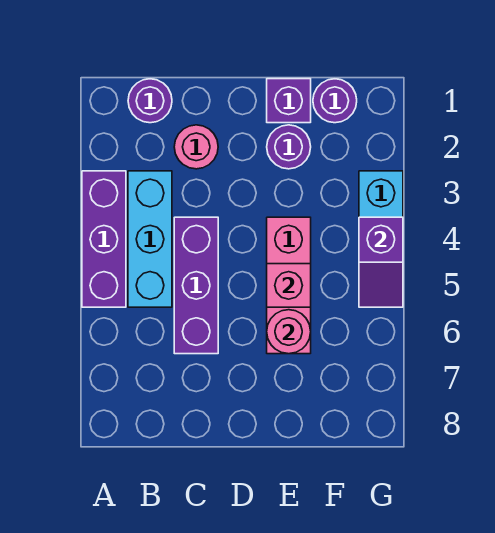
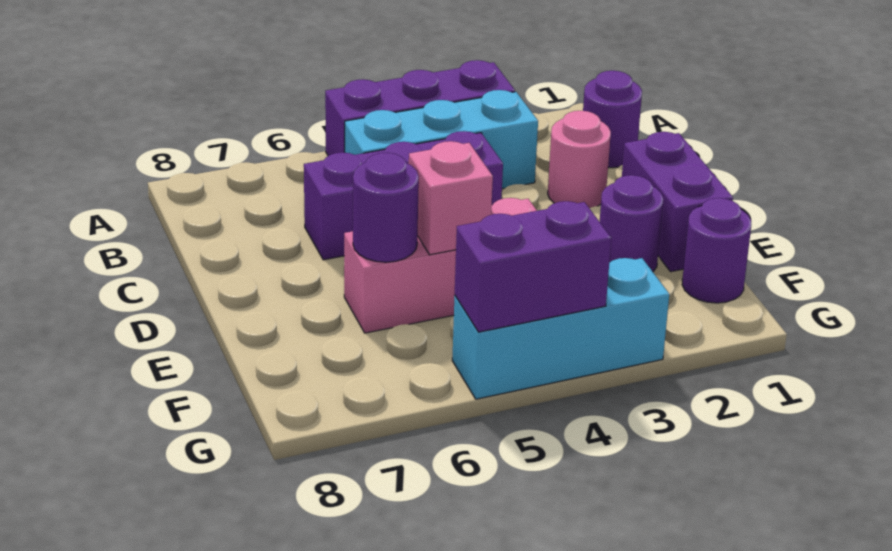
purple 1x1 brick [267,79,311,123] -> purple 1x2 brick [622,132,733,272]
pink 1x1 round brick [267,310,311,354] -> purple 1x1 round brick [353,153,419,262]
purple 1x2 slope [359,217,403,307] -> purple 1x2 brick [455,201,611,332]

